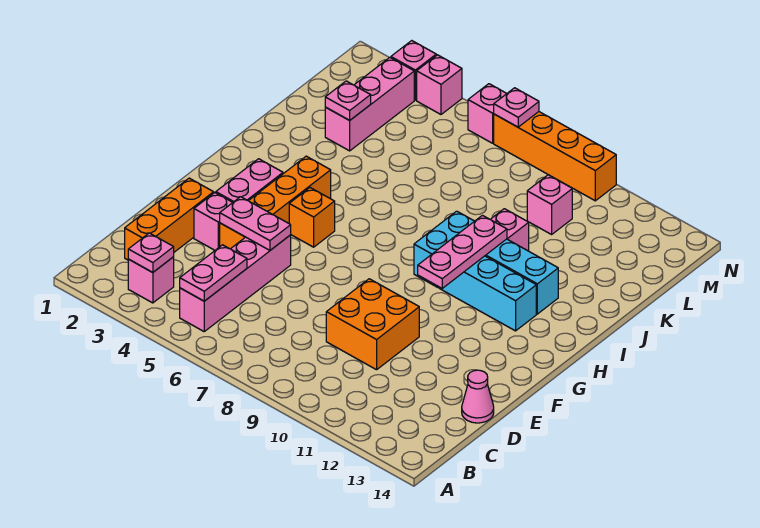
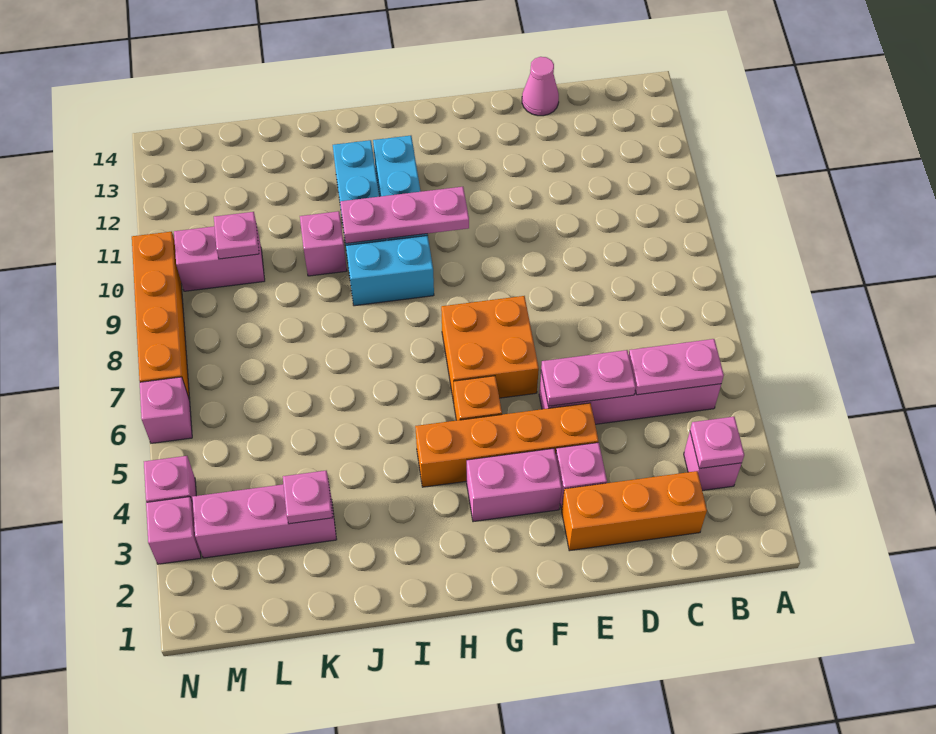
orange 2x2 brick [326,279,419,370] -> orange 2x2 brick moved to [441,296,539,402]
pink 1x2 plate [220,197,291,250] -> pink 1x2 plate turned to [541,350,636,406]
pink 1x1 brick [527,175,572,234] -> pink 1x2 brick [174,225,265,291]
pink 1x1 plate [494,88,539,127] -> pink 1x1 plate moved to [214,212,259,259]

